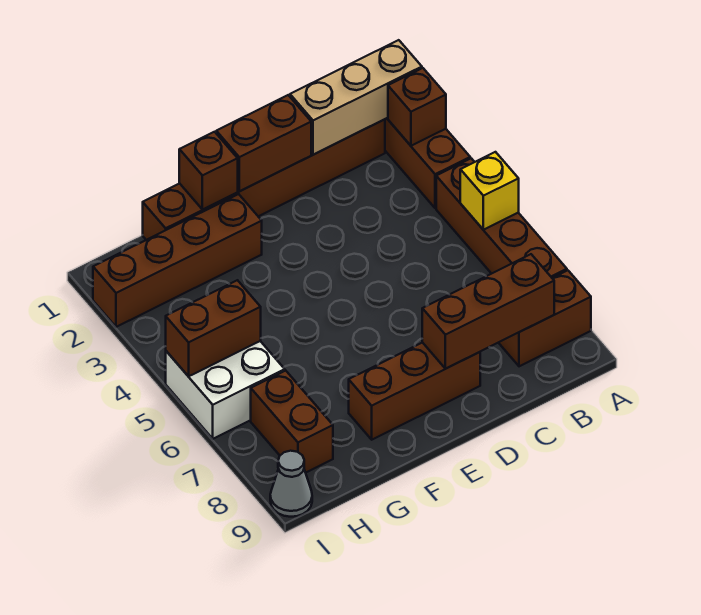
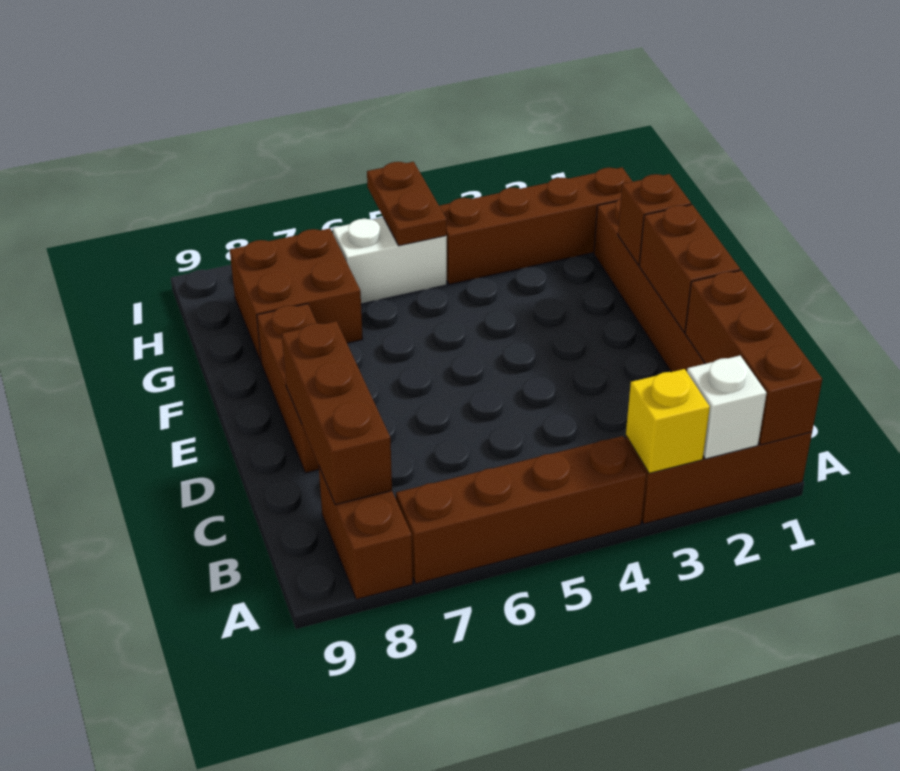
tan 1x3 brick [290,40,422,155] -> brown 1x3 brick [685,270,822,445]
brown 1x1 brick [388,68,446,146] -> white 1x1 brick [687,356,767,459]
yellow 1x1 brick [460,152,519,230] -> yellow 1x1 brick moved to [626,369,710,473]
brown 1x4 brick [93,194,262,327] -> brown 1x4 brick turned to [439,167,633,284]
white 2x2 brick [166,341,285,439] -> white 1x2 brick [333,217,447,304]
brown 1x2 brick [166,280,261,376] -> brown 1x2 plate [367,162,447,246]
brown 1x2 brick [251,371,333,473] -> brown 2x2 brick [230,228,363,362]
grey 1x1 cone [270,451,312,517] -> none

